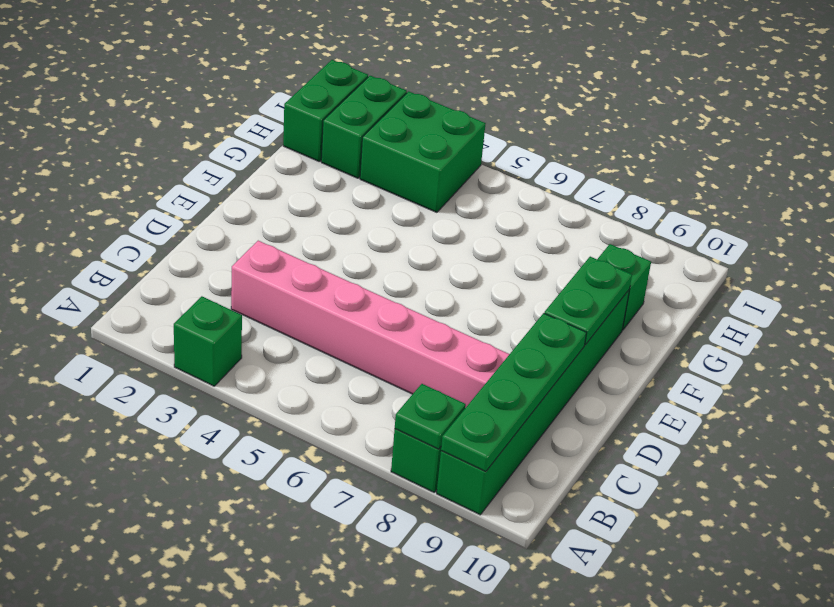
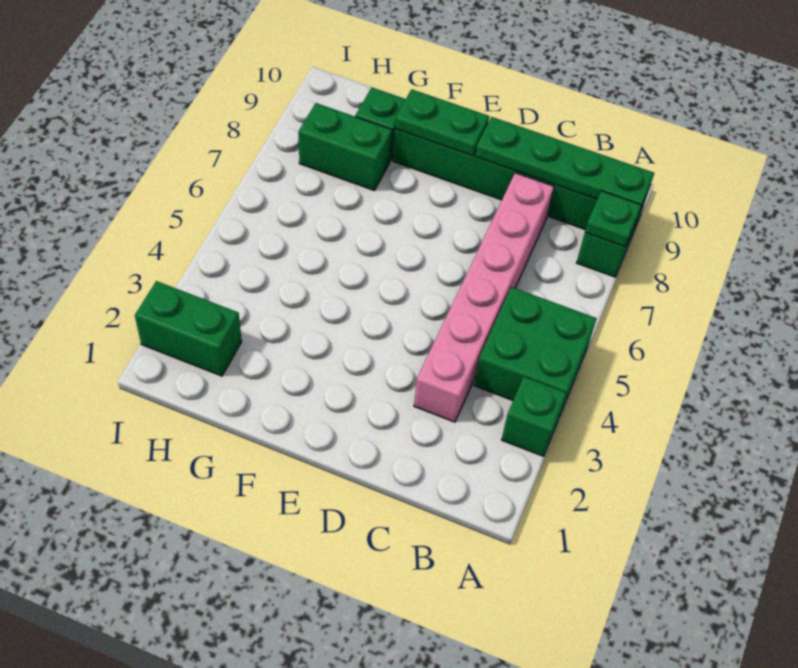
green 1x2 brick [283,60,368,161] -> green 1x2 brick moved to [299,103,392,191]
green 2x2 brick [360,91,486,212] -> green 2x2 brick moved to [474,287,597,414]

